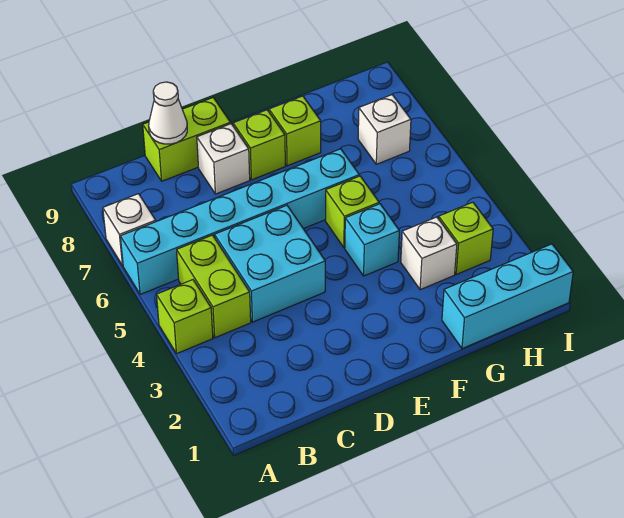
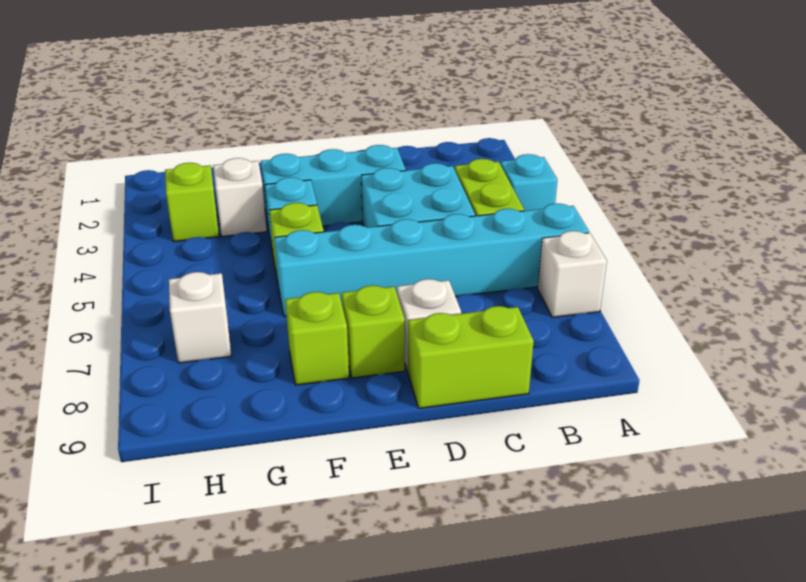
lime 1x1 brick [157,280,213,354] -> cyan 1x1 brick [501,154,557,211]
white 1x1 cone [149,82,187,144] -> none
cyan 1x3 brick [442,244,573,349] -> cyan 1x3 brick moved to [261,145,406,228]

